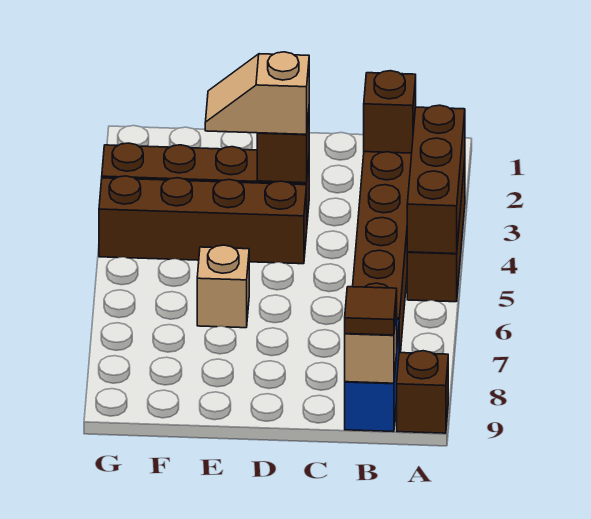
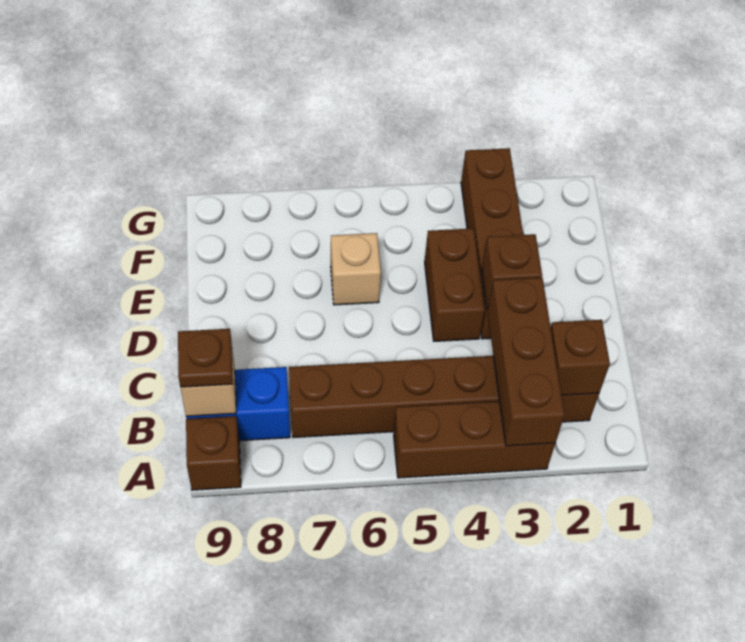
brown 1x3 brick [407,105,465,254] -> brown 1x3 brick turned to [488,278,565,446]
brown 1x1 tile [345,287,397,335] -> brown 1x1 plate [178,329,233,387]
tan 1x2 slope [205,52,309,134] -> none
brown 1x4 brick [99,176,307,264] -> brown 1x2 brick [425,228,485,341]

